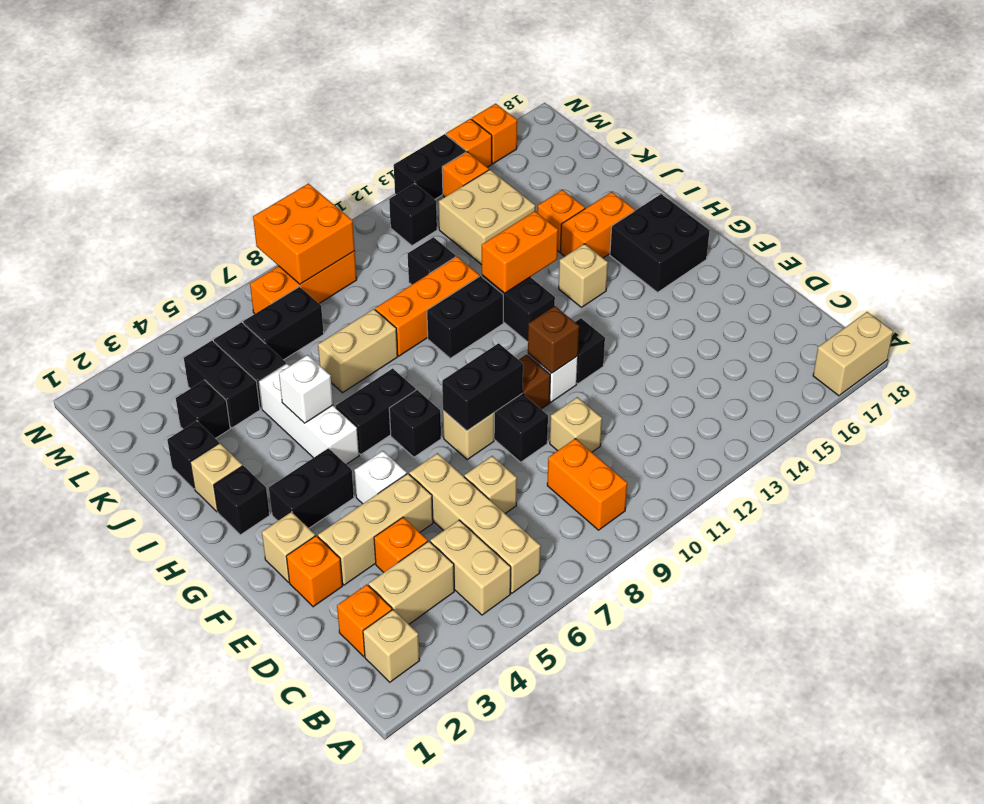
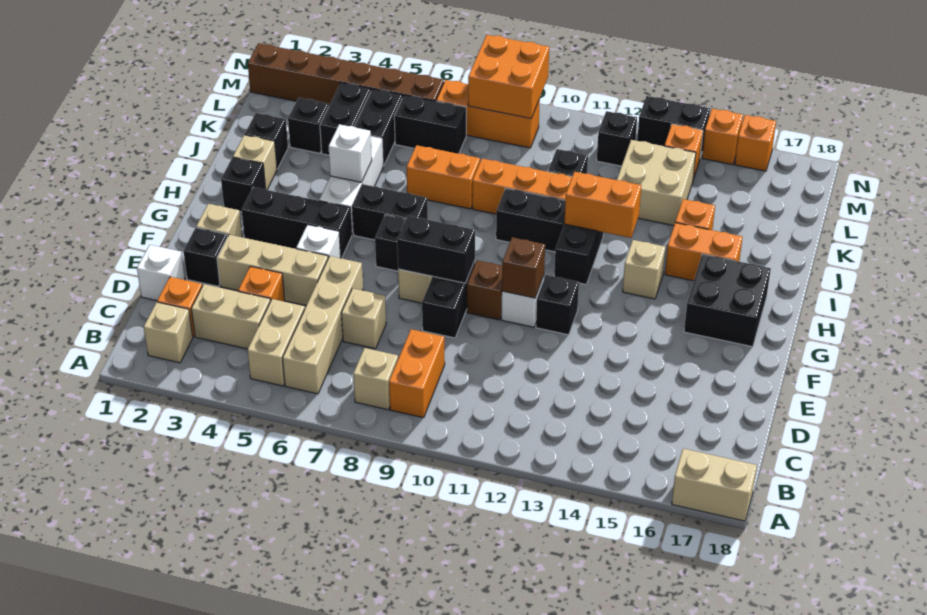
none -> white 1x1 brick [137,245,185,301]
tan 1x1 brick [550,397,602,452] -> tan 1x1 brick moved to [353,348,398,410]
orange 1x1 brick [286,536,343,607] -> black 1x1 brick [184,228,227,286]
black 1x2 brick [269,448,354,528] -> black 1x3 brick [242,187,352,258]
tan 1x2 brick [318,309,398,393] -> orange 1x2 brick [407,145,480,209]
none -> brown 1x6 brick [248,43,444,105]

